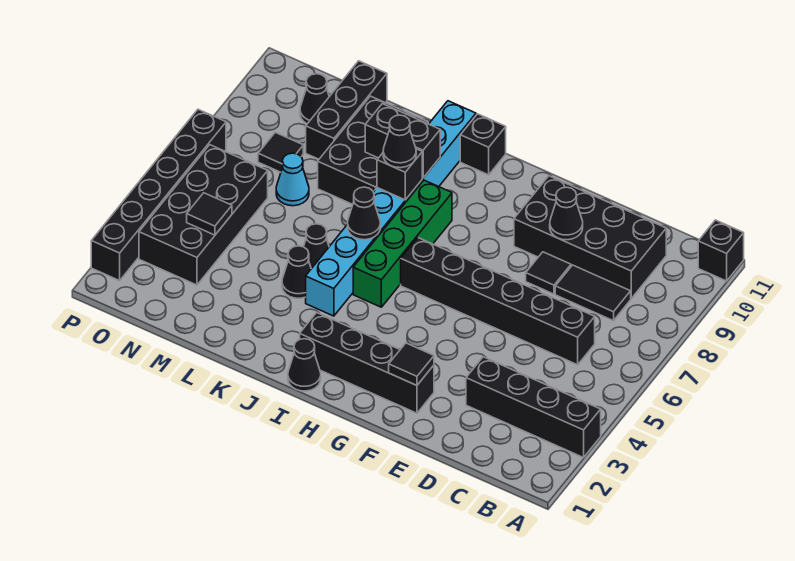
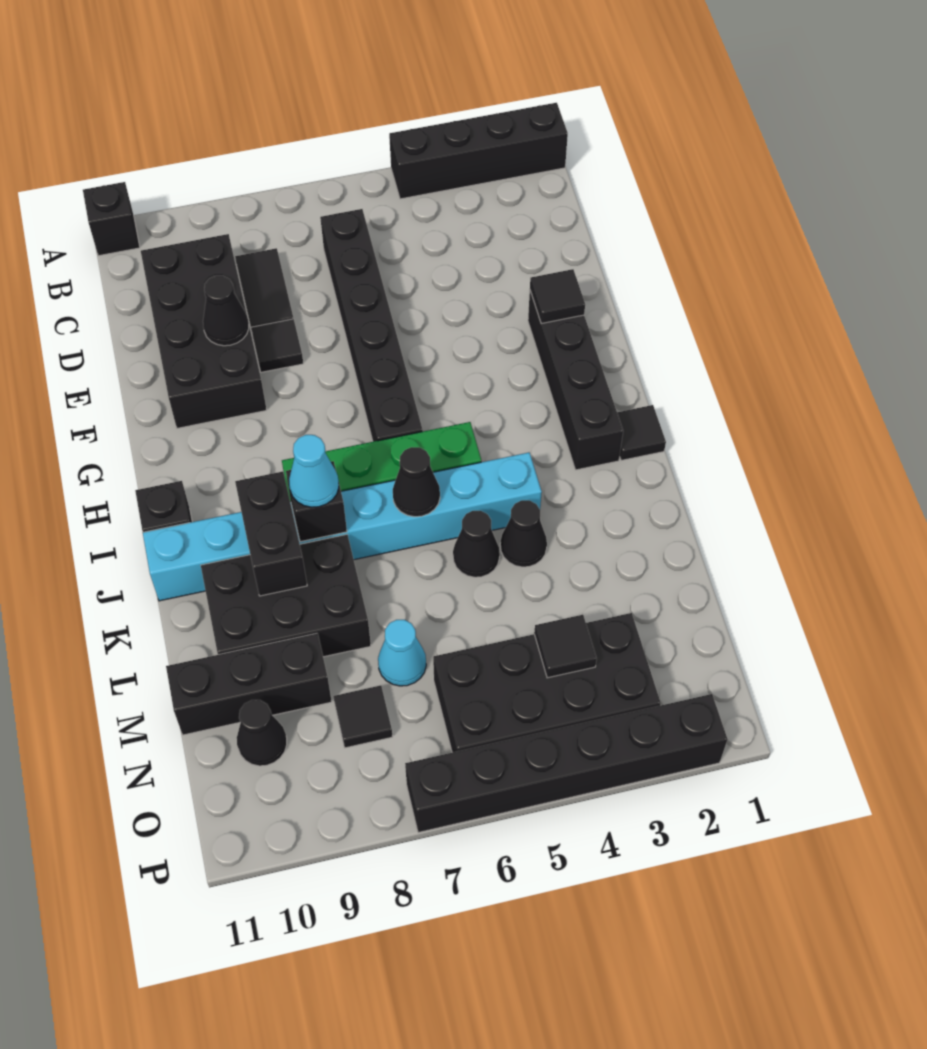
black 1x4 brick [466,357,601,458] -> black 1x4 brick turned to [389,103,568,199]
black 1x1 cone [288,339,321,391] -> black 1x1 tile [617,405,666,460]
black 1x1 cone [383,115,416,168] -> cyan 1x1 cone [289,435,339,507]

